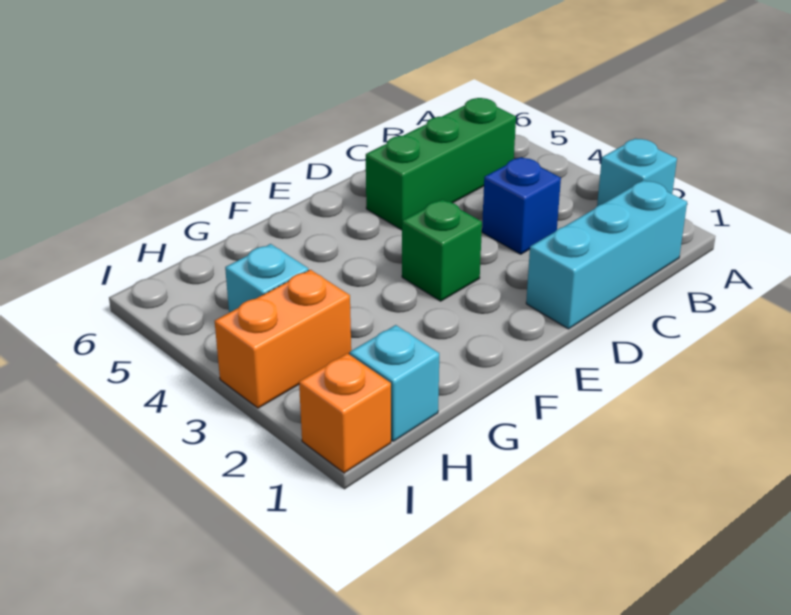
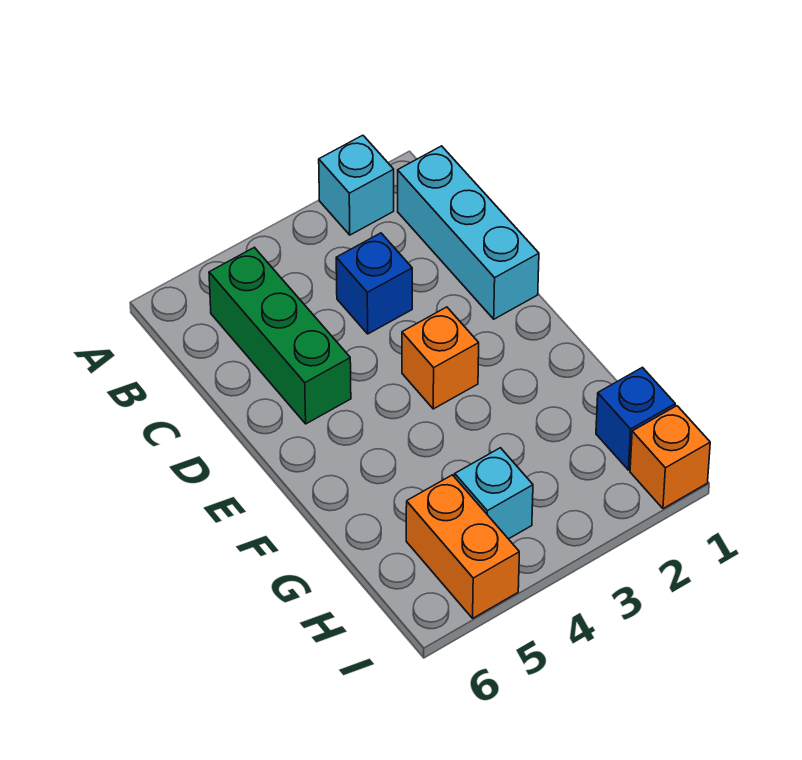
green 1x1 brick [402,199,482,301] -> orange 1x1 brick [402,307,479,409]
cyan 1x1 brick [350,325,439,441] -> blue 1x1 brick [596,367,675,470]
orange 1x2 brick [215,270,351,408] -> orange 1x2 brick moved to [406,475,519,618]

